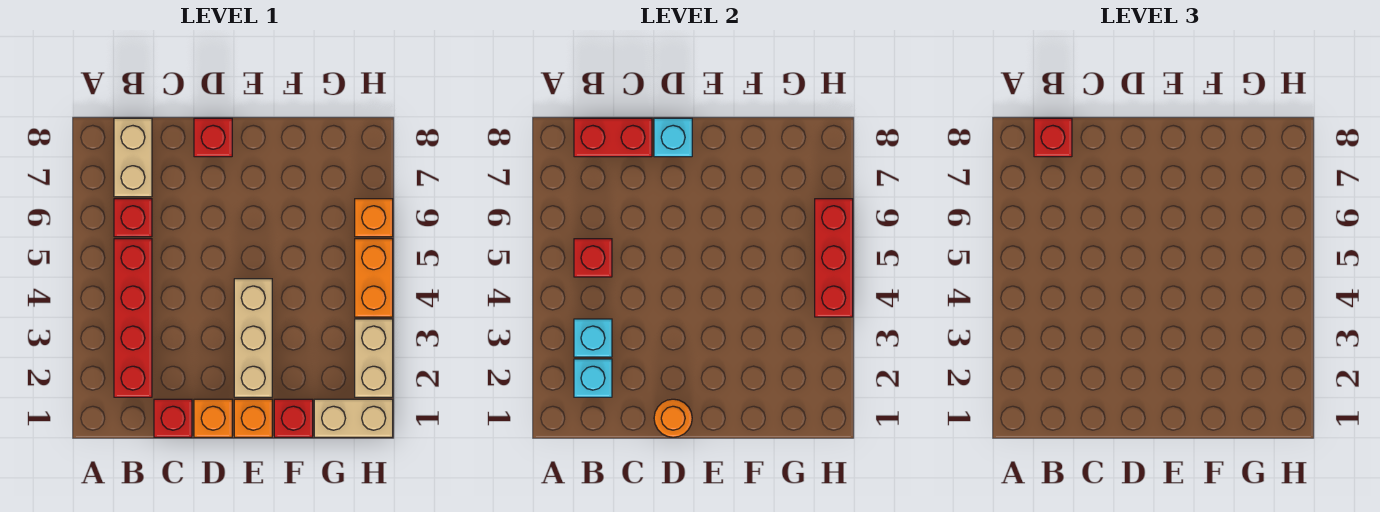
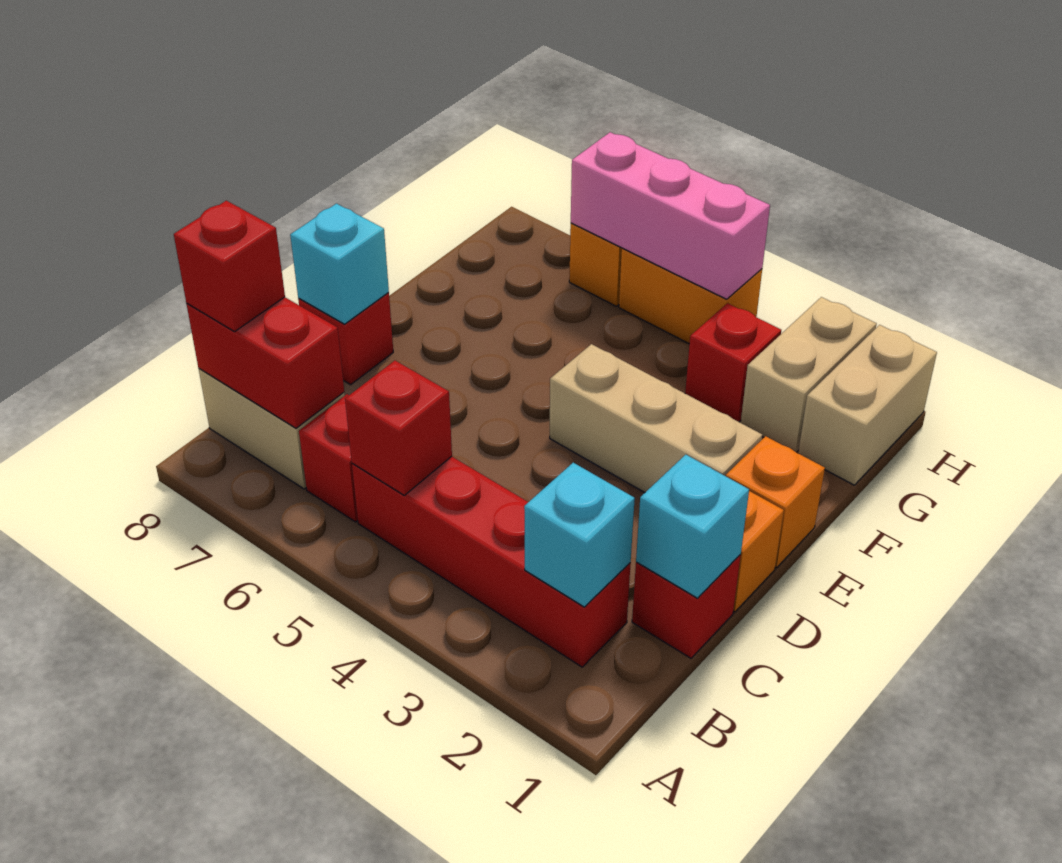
cyan 1x1 brick [574,319,612,357] -> cyan 1x1 brick moved to [636,455,749,598]
red 1x2 brick [574,118,652,157] -> red 1x2 brick turned to [187,297,344,428]
orange 1x1 round brick [654,399,692,437] -> none
red 1x1 brick [274,399,313,437] -> red 1x1 brick moved to [685,303,781,422]
tan 1x2 brick [355,319,393,397] -> tan 1x2 brick turned to [741,297,877,452]
red 1x3 brick [815,199,853,317] -> pink 1x3 brick [571,132,770,299]

